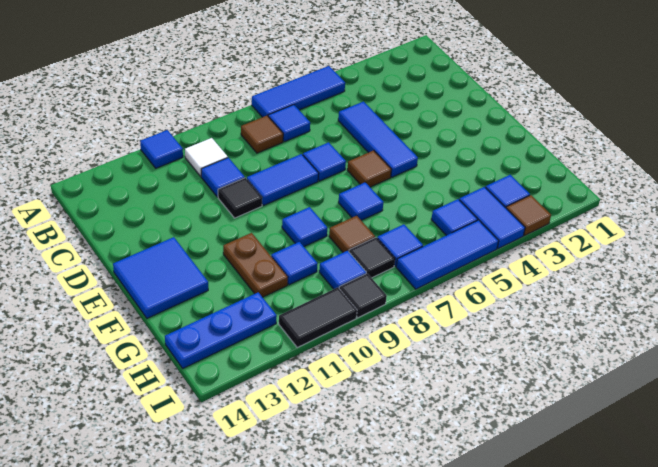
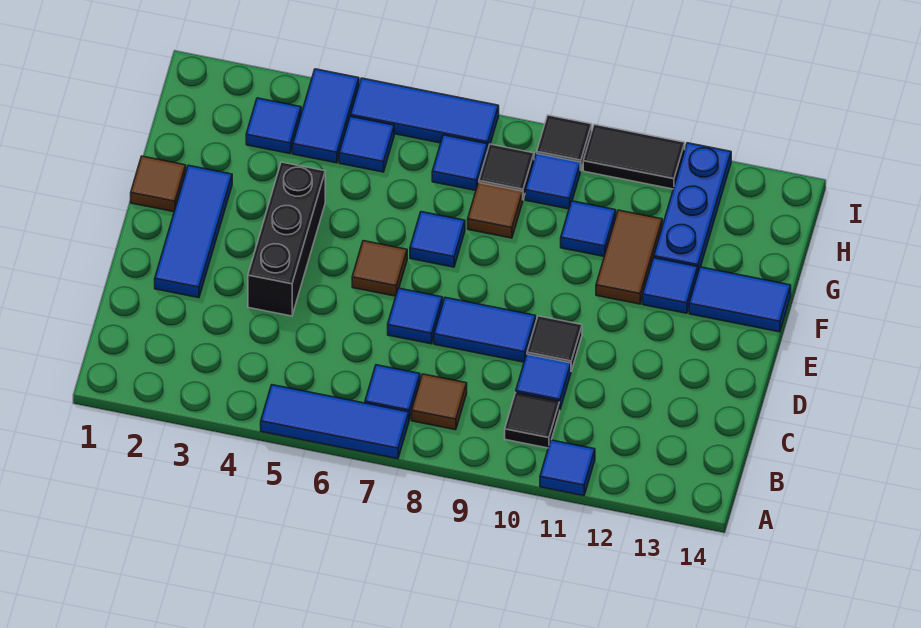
white 1x1 tile [185,138,228,176] -> black 1x1 tile [505,393,560,448]
blue 1x3 tile [338,102,418,177] -> blue 1x3 tile moved to [155,165,232,298]
none -> black 1x3 brick [248,162,325,316]
blue 2x2 tile [113,237,208,318] -> blue 1x2 tile [689,267,791,332]
blue 1x1 tile [282,207,327,246] -> blue 1x1 tile moved to [643,258,698,313]
brown 1x2 plate [223,233,288,297] -> brown 1x2 tile [596,210,662,304]
blue 1x3 plate [165,292,277,368] -> blue 1x3 plate turned to [654,143,731,271]
brown 1x1 tile [506,195,551,236] -> brown 1x1 tile moved to [131,156,186,212]

